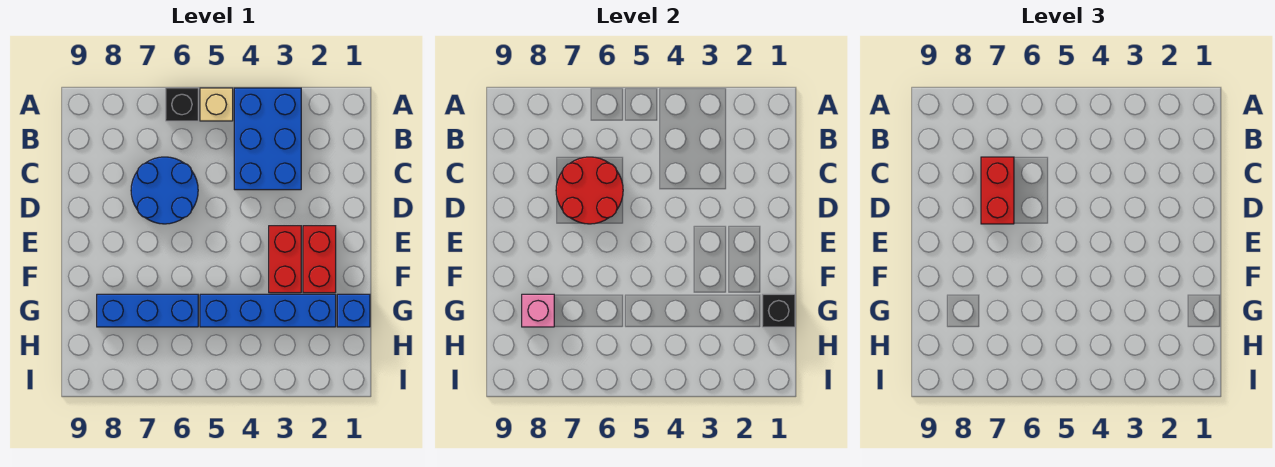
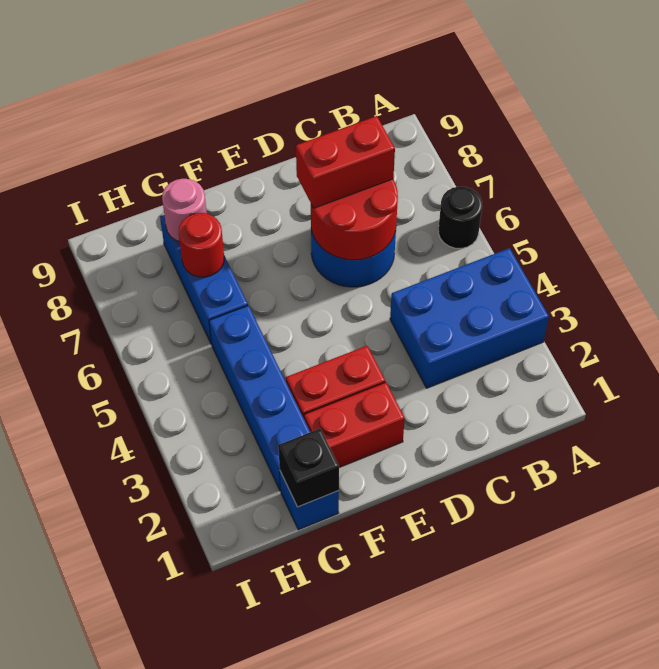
tan 1x1 brick [200,88,233,121] -> none
black 1x1 brick [166,88,198,121] -> black 1x1 round brick [438,187,482,248]
none -> red 1x1 round brick [179,213,224,277]
pink 1x1 brick [522,294,554,327] -> pink 1x1 round brick [162,179,207,242]

